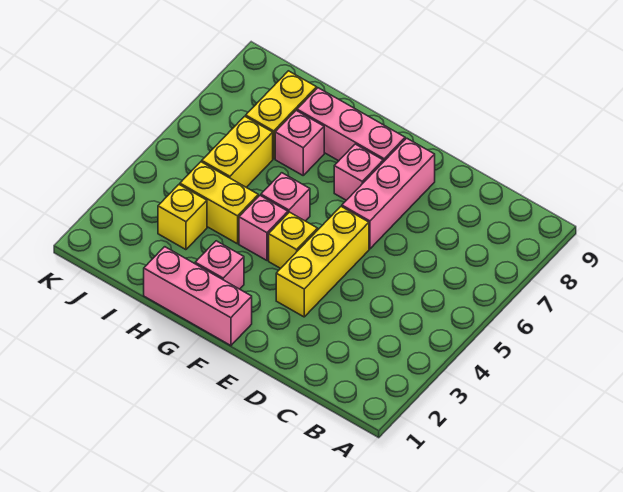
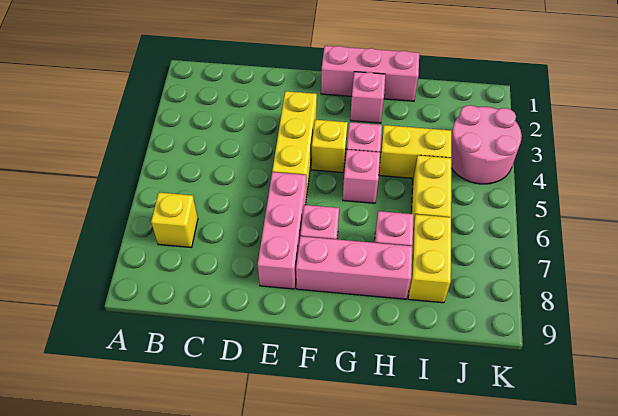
yellow 1x1 brick [158,185,207,250] -> yellow 1x1 brick moved to [151,192,198,247]
none -> pink 2x2 round brick [451,105,522,184]

